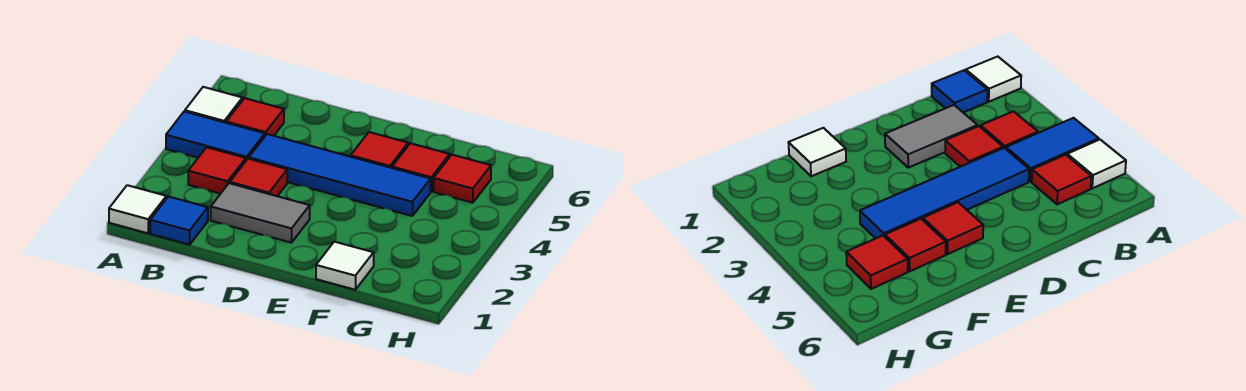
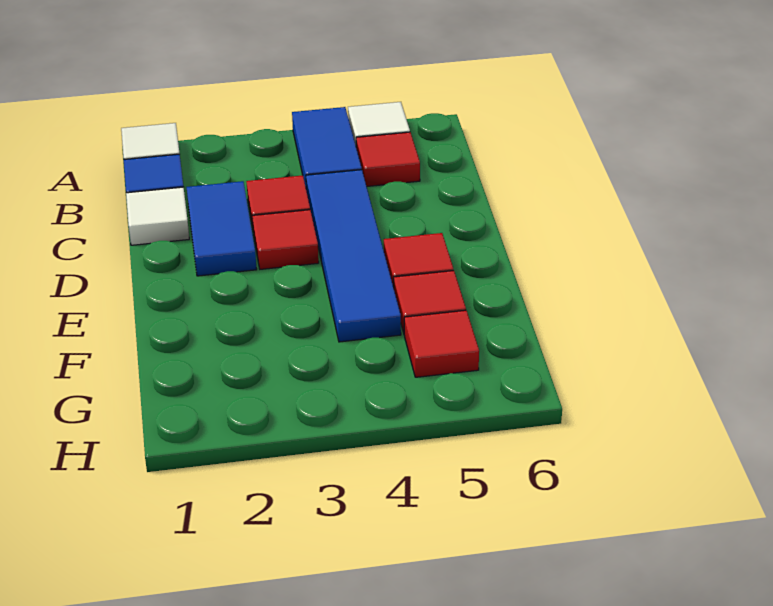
red 1x1 tile [188,147,246,194] -> red 1x1 tile moved to [252,210,319,269]
grey 1x2 tile [211,183,310,243] -> blue 1x2 tile [187,181,257,276]
white 1x1 tile [316,242,374,290] -> white 1x1 tile moved to [126,187,189,245]

